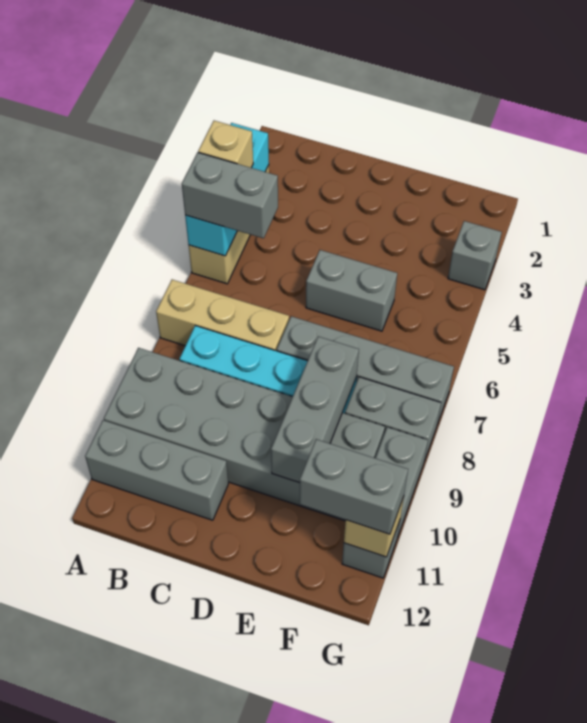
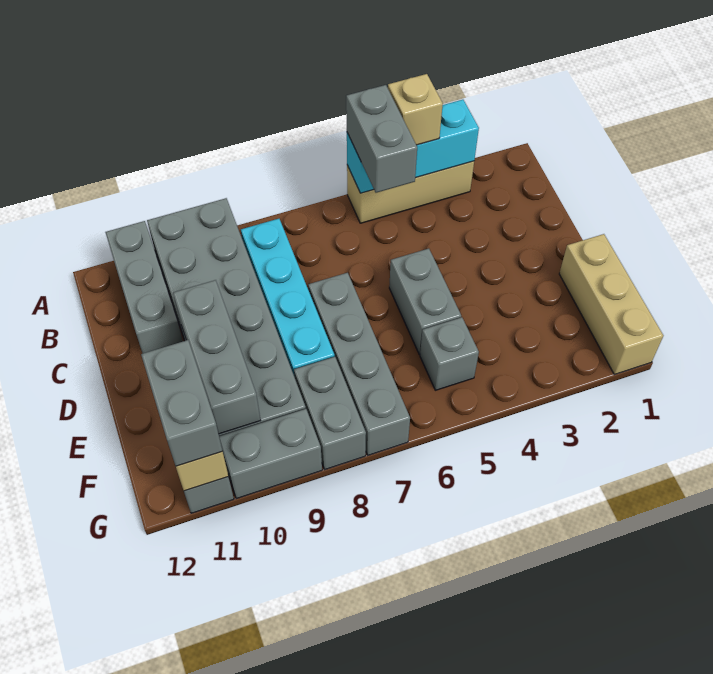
tan 1x3 brick [156,280,289,351] -> tan 1x3 brick moved to [559,234,663,374]
grey 1x3 brick [271,336,359,483] -> grey 1x3 brick turned to [173,280,261,434]
grey 1x1 brick [448,221,502,290] -> grey 1x1 brick moved to [420,317,479,390]

